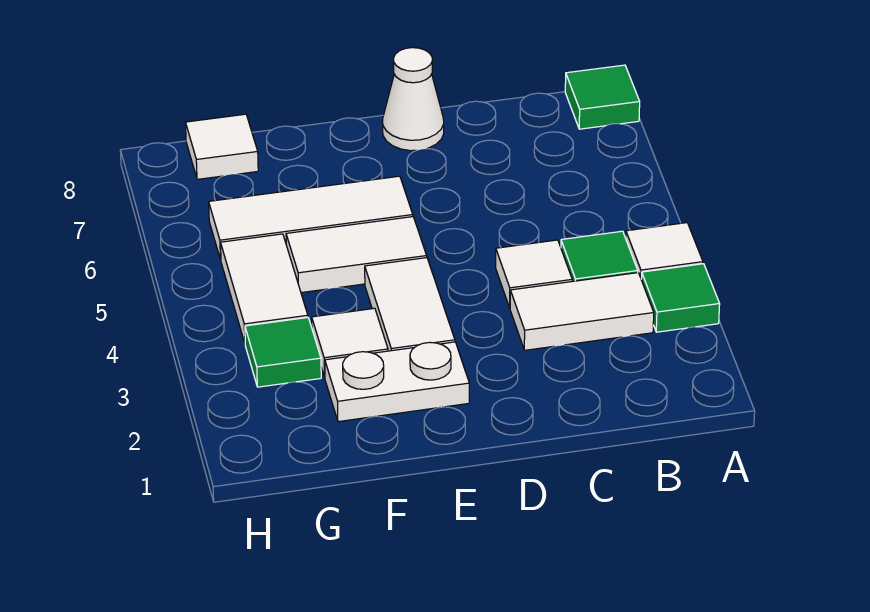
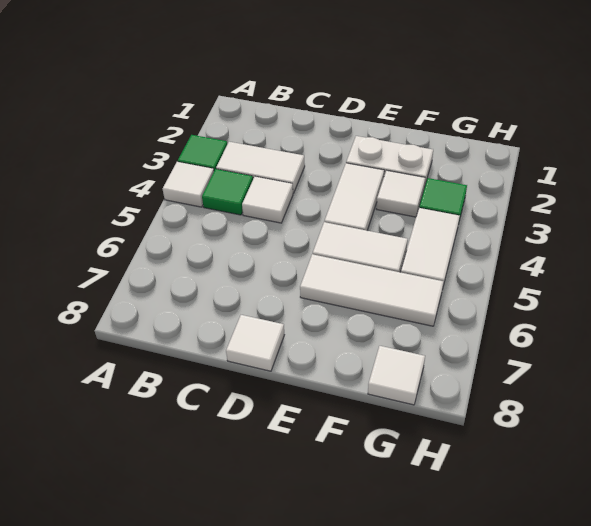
green 1x1 tile [565,65,640,129] -> none
white 1x1 cone [382,48,444,151] -> white 1x1 tile [226,315,284,371]

